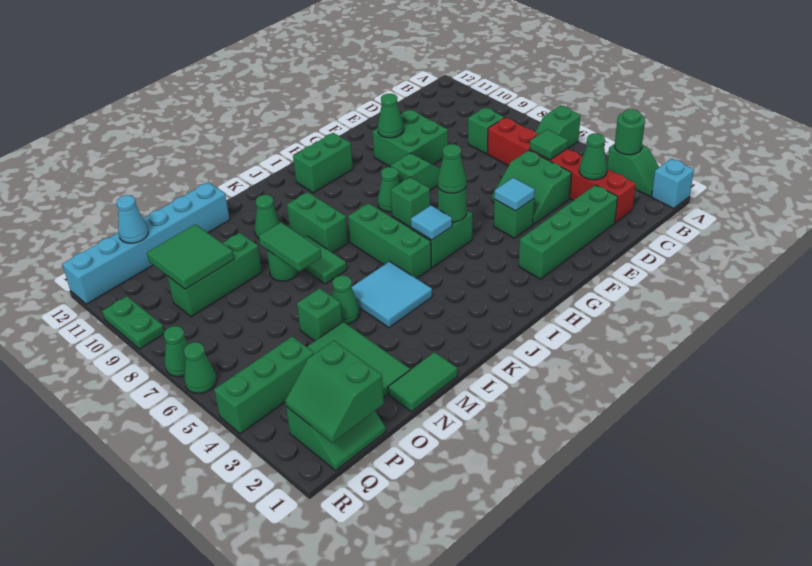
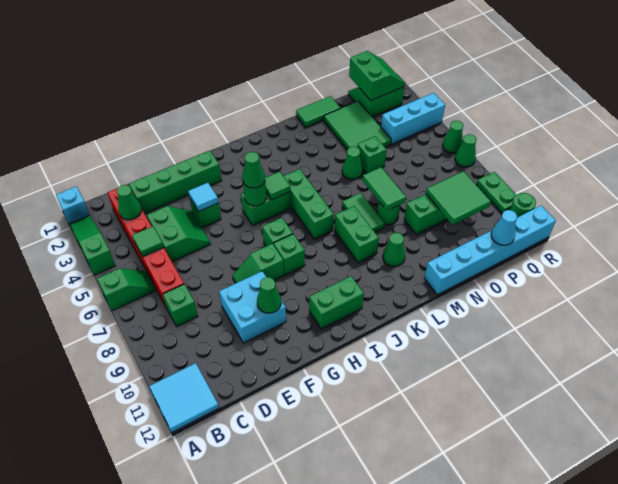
green 1x2 slope [607,144,659,196] -> green 1x3 slope [69,216,115,275]
green 1x1 round brick [615,109,645,155] -> green 1x1 round brick moved to [510,193,536,217]
green 2x2 brick [373,110,448,167] -> cyan 2x2 brick [219,271,286,343]
green 1x1 cone [378,167,400,212] -> green 1x1 brick [274,234,305,275]
cyan 1x1 tile [411,205,452,240] -> green 1x1 tile [265,171,291,200]
cyan 2x2 tile [352,261,432,328] -> cyan 2x2 tile moved to [149,363,219,432]
green 1x3 brick [214,336,314,434] -> cyan 1x3 brick [381,93,445,144]

